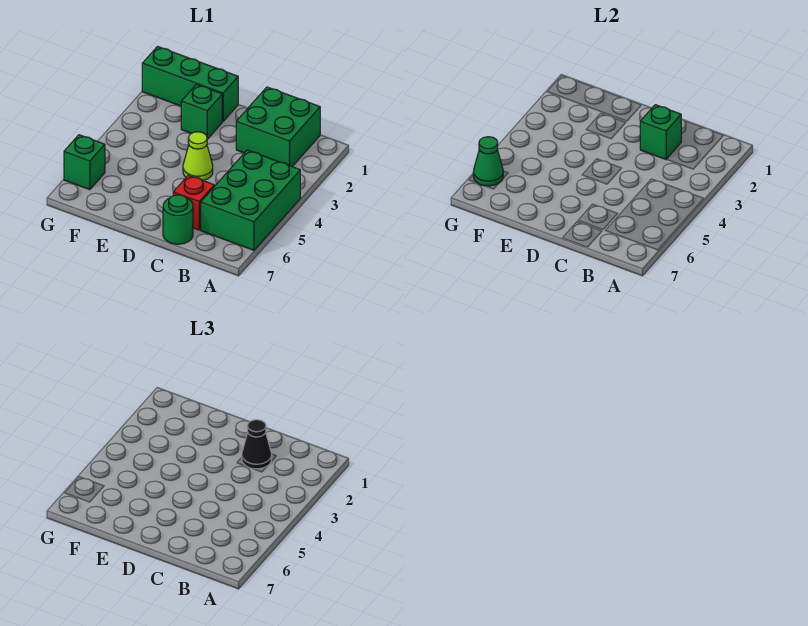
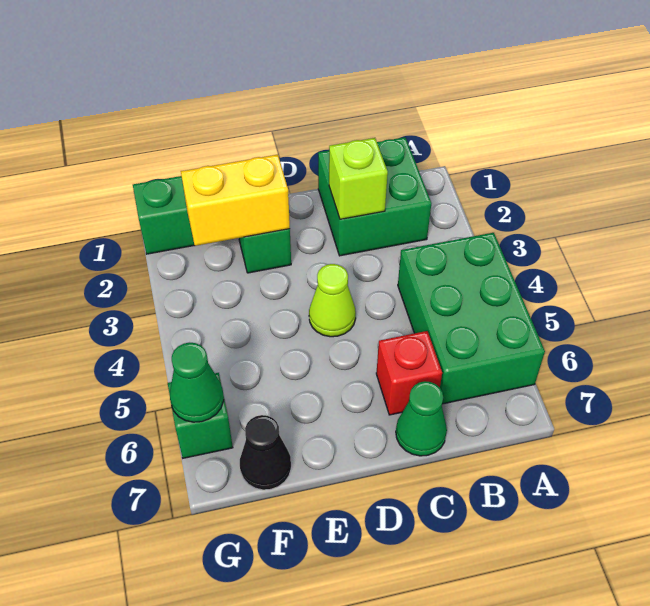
green 1x1 brick [640,105,681,159] -> lime 1x1 brick [329,138,388,219]
black 1x1 cone [242,420,272,469] -> black 1x1 cone moved to [240,415,291,490]
green 1x1 round brick [163,195,193,244] -> green 1x1 cone [396,381,447,456]
none -> yellow 1x2 brick [181,155,290,246]

